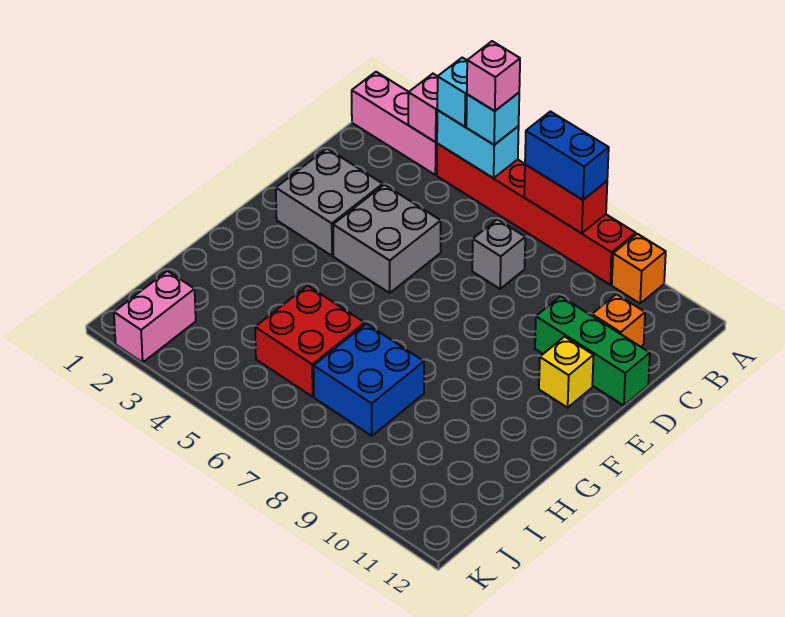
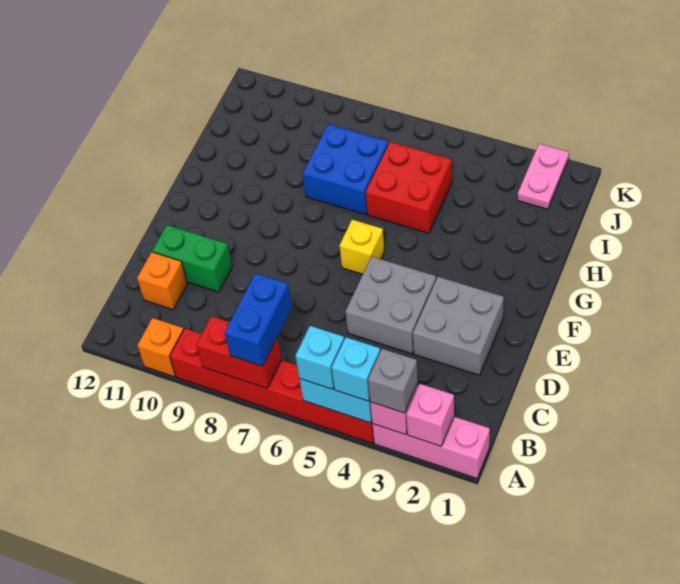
pink 1x1 brick [467,41,520,111] -> pink 1x1 brick moved to [406,384,454,446]
blue 1x2 brick [525,112,609,200] -> blue 1x2 brick turned to [225,273,292,366]
grey 1x1 brick [472,219,525,289] -> grey 1x1 brick moved to [368,349,418,413]
green 1x3 brick [535,296,650,406] -> green 1x2 brick [152,225,232,292]
yellow 1x1 brick [539,337,594,408] -> yellow 1x1 brick moved to [340,220,384,274]
pink 1x2 brick [114,271,196,362] -> pink 1x2 plate [517,144,569,209]

